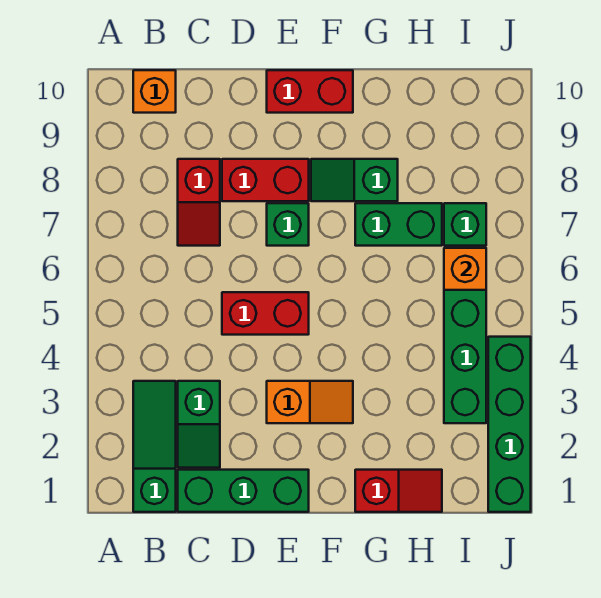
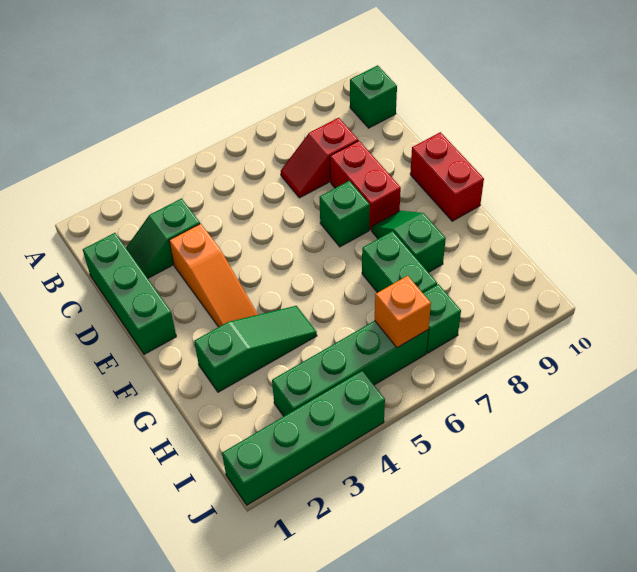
green 1x3 slope [133,381,176,512] -> green 1x3 slope moved to [194,306,317,392]
orange 1x1 brick [133,70,176,113] -> green 1x1 brick [350,65,397,128]
red 1x2 brick [222,292,309,335] -> none
orange 1x2 slope [267,381,353,423] -> orange 1x3 slope [169,224,258,327]
red 1x2 slope [355,470,442,512] -> none

